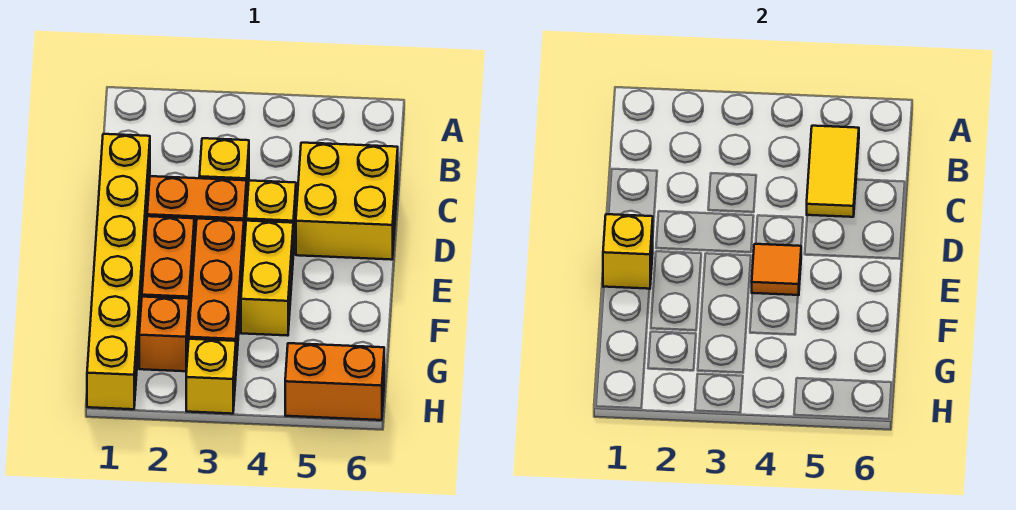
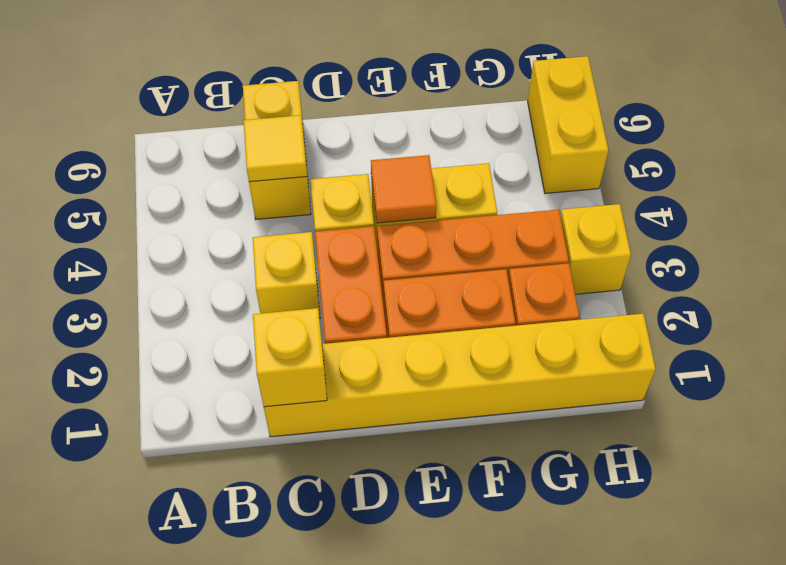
yellow 1x2 tile [807,126,859,217] -> yellow 1x1 tile [244,115,307,182]
yellow 2x2 brick [296,143,398,260] -> yellow 1x2 brick [243,81,311,219]
yellow 1x1 brick [603,214,653,289] -> yellow 1x1 brick moved to [253,308,327,407]
orange 1x2 brick [285,343,384,420] -> yellow 1x2 brick [528,56,608,193]

